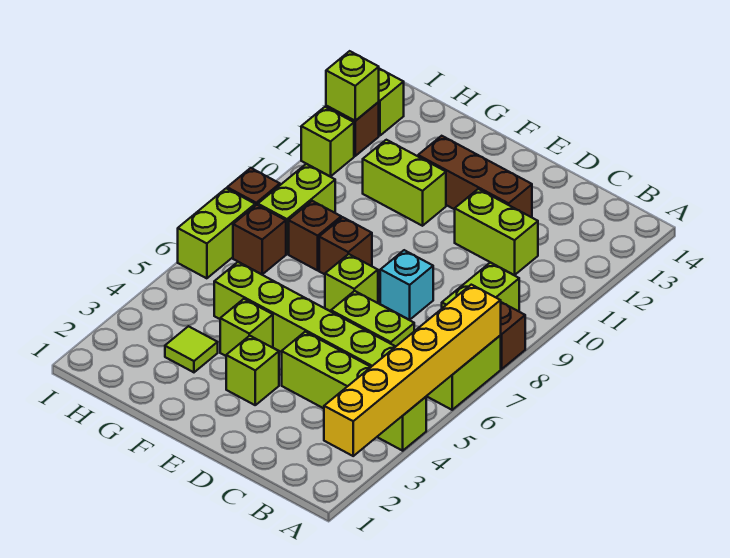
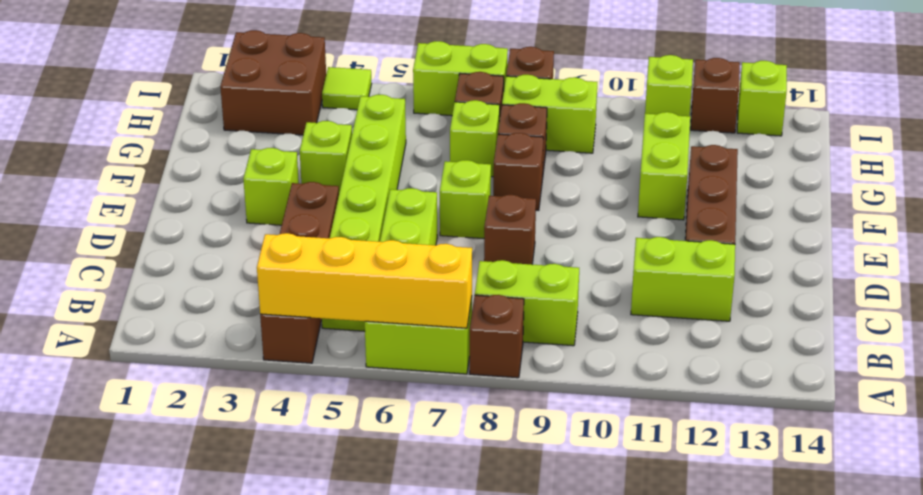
yellow 1x6 brick [324,285,501,456] -> yellow 1x4 brick [257,233,472,328]
lime 1x4 brick [282,332,426,451] -> brown 1x4 brick [260,182,339,363]
lime 1x2 brick [455,189,538,275] -> lime 1x2 brick turned to [631,237,735,321]
cyan 1x1 brick [380,250,433,320] -> brown 1x1 brick [484,195,536,264]
lime 1x1 tile [165,326,218,372] -> lime 1x1 tile moved to [322,67,372,110]
none -> brown 2x2 brick [220,30,326,135]
lime 1x1 brick [326,51,379,121] -> lime 1x1 brick moved to [450,100,500,177]

